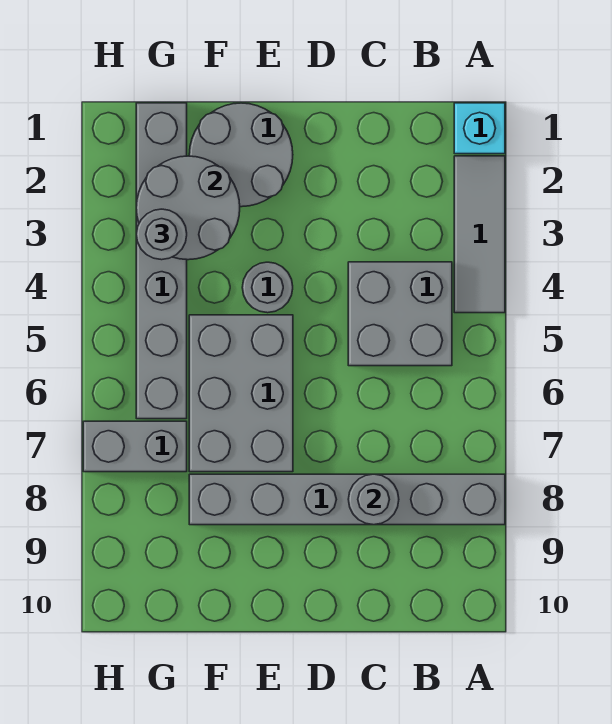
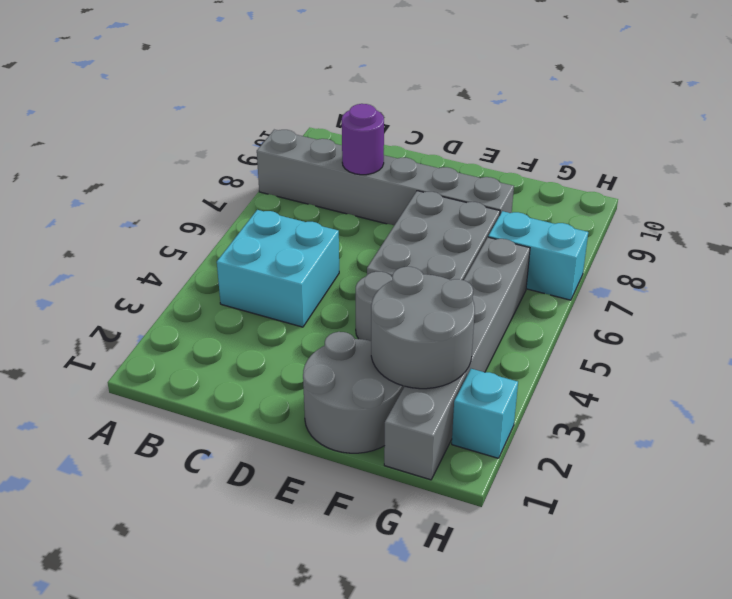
cyan 1x1 brick [454,103,505,154] -> cyan 1x1 brick moved to [452,369,518,458]
grey 1x3 tile [454,156,505,313] -> none
grey 2x2 brick [348,262,452,366] -> cyan 2x2 brick [217,210,339,327]
grey 1x1 round brick [348,474,399,525] -> purple 1x1 round brick [342,104,384,175]
grey 1x1 round brick [136,209,187,260] -> none
grey 1x2 brick [83,421,187,472] -> cyan 1x2 brick [488,211,588,300]

